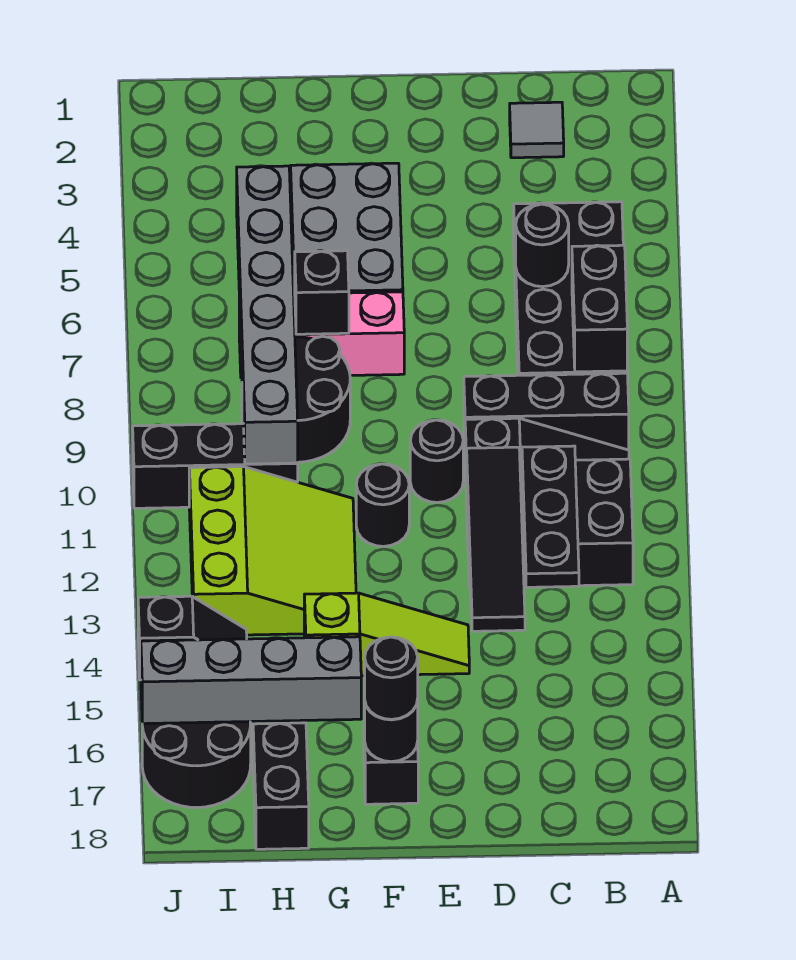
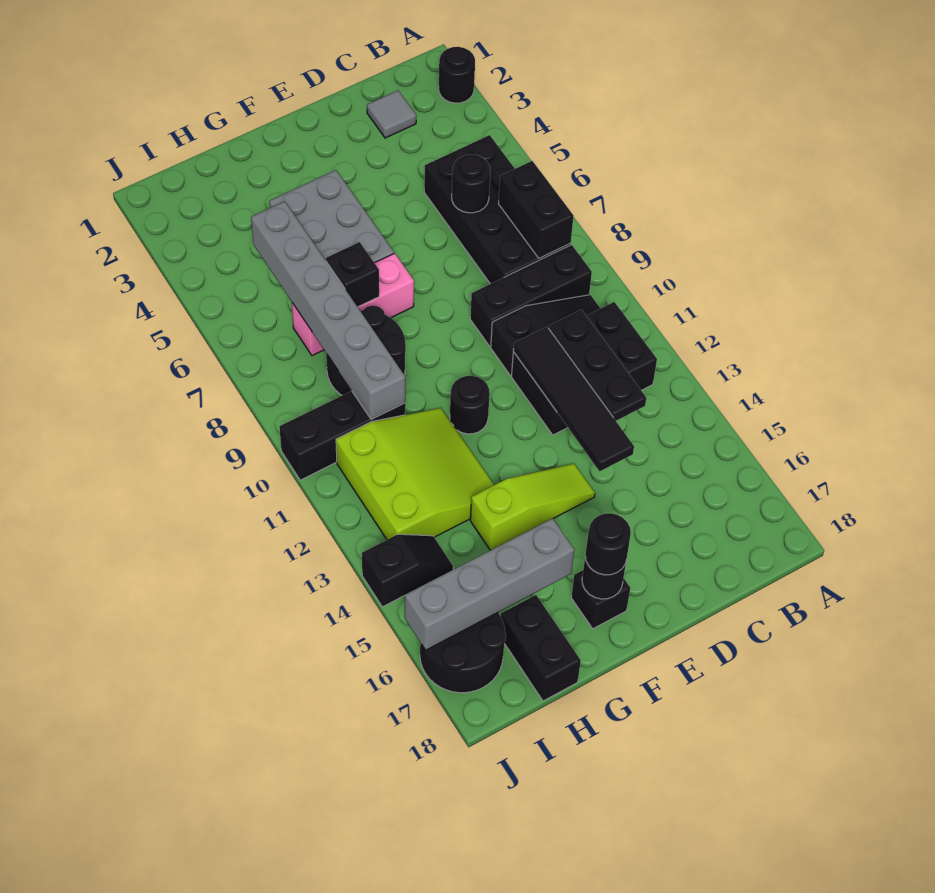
black 1x1 round brick [410,420,463,502] -> black 1x1 round brick moved to [439,47,475,103]

